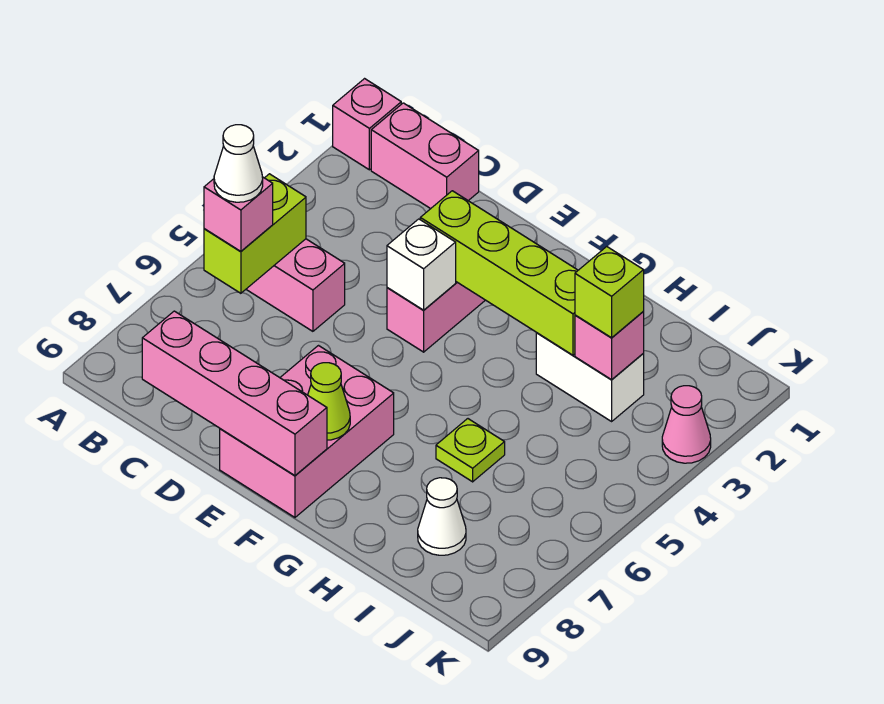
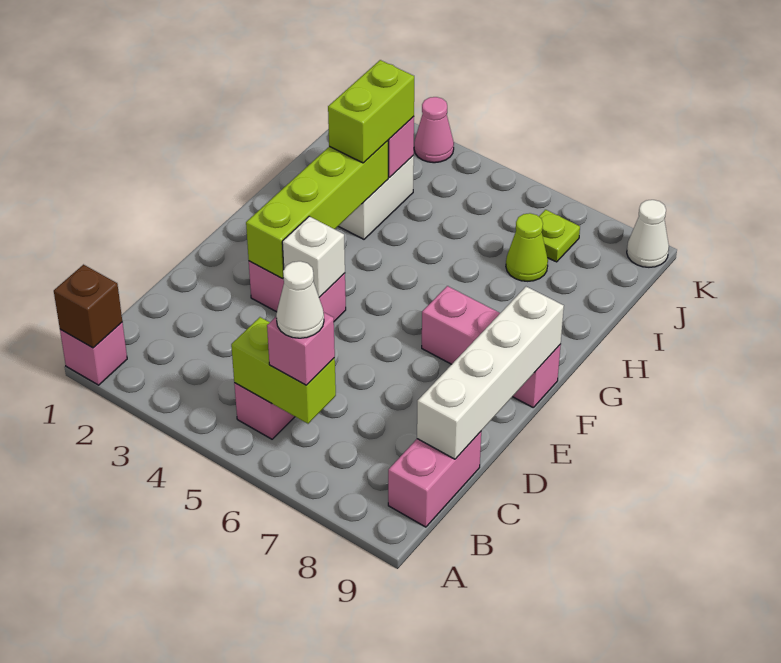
none -> brown 1x1 brick [54,265,122,348]
pink 1x2 brick [371,103,479,209] -> pink 1x2 brick moved to [388,432,481,527]
pink 1x4 brick [142,311,327,476] -> white 1x4 brick [417,287,564,459]
pink 2x3 brick [220,346,394,517] -> pink 1x3 brick [422,286,561,407]
lime 1x1 cone [308,363,350,440] -> lime 1x1 cone moved to [506,213,548,281]
lime 1x1 plate [436,419,505,482] -> lime 1x1 plate moved to [539,210,580,262]
lime 1x1 brick [575,247,644,338] -> lime 1x2 brick [328,60,414,163]
white 1x1 cone [418,478,466,555] -> white 1x1 cone moved to [627,200,669,267]

